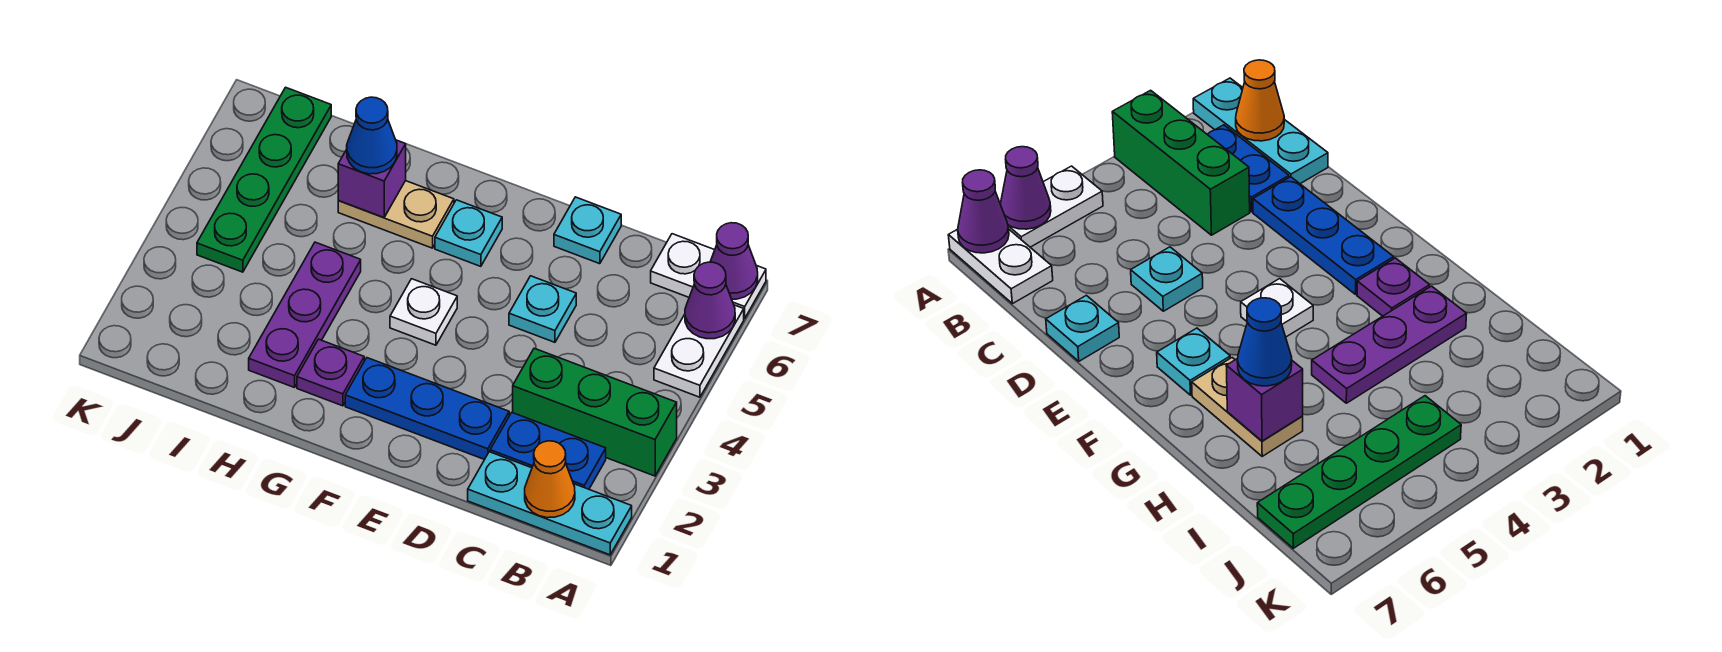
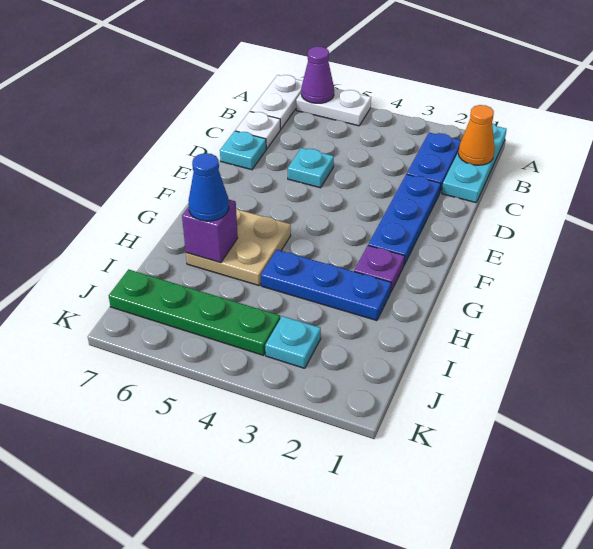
green 1x3 brick [513,348,677,476] -> none
purple 1x1 cone [710,223,758,299] -> none
white 1x1 plate [390,279,457,345] -> white 1x1 plate moved to [235,111,280,149]
cyan 1x1 plate [435,200,502,266] -> cyan 1x1 plate moved to [265,316,321,368]
tan 1x2 plate [338,181,454,248] -> tan 2x2 plate [186,208,291,286]
purple 1x3 plate [249,242,361,388] -> blue 1x3 plate [261,250,391,321]

